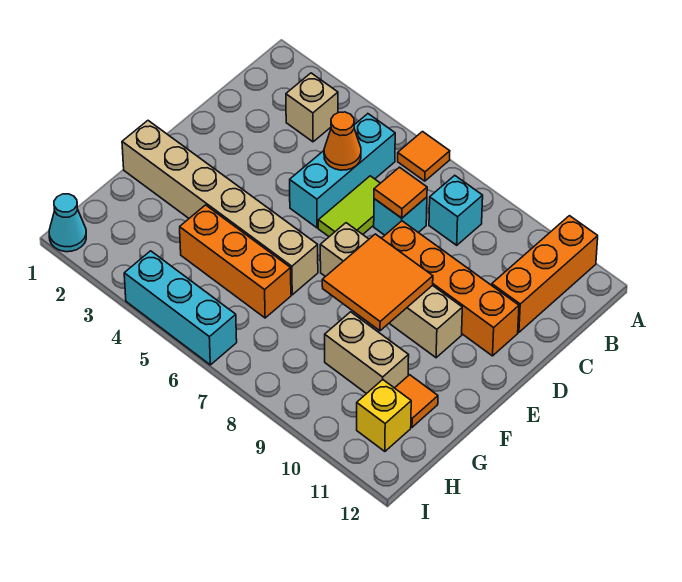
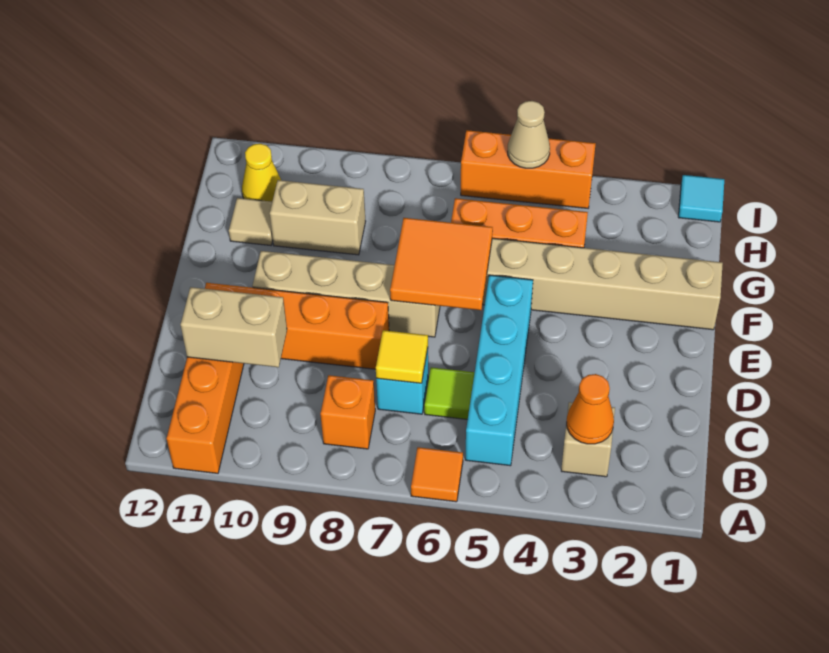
cyan 1x3 brick [290,114,395,228] -> cyan 1x4 brick [465,275,533,466]
cyan 1x1 brick [429,175,483,245] -> orange 1x1 brick [320,375,375,449]
orange 1x1 cone [324,112,361,170] -> orange 1x1 cone moved to [567,374,614,444]
lime 1x2 tile [318,176,380,237] -> lime 1x1 tile [424,367,475,419]
orange 1x1 tile [374,167,427,218] -> yellow 1x1 tile [376,330,428,383]
none -> tan 1x2 brick [181,287,287,367]
orange 2x2 tile [322,234,433,331] -> orange 2x2 tile moved to [390,218,493,310]
orange 1x1 tile [395,375,438,427] -> tan 1x1 tile [229,198,273,245]
yellow 1x1 brick [357,380,411,451] -> yellow 1x1 cone [242,144,281,202]
cyan 1x1 cone [49,194,86,252] -> cyan 1x1 tile [678,175,724,222]
cyan 1x3 brick [124,251,237,365] -> orange 1x3 brick [461,130,596,208]
none -> tan 1x1 cone [508,101,550,168]

